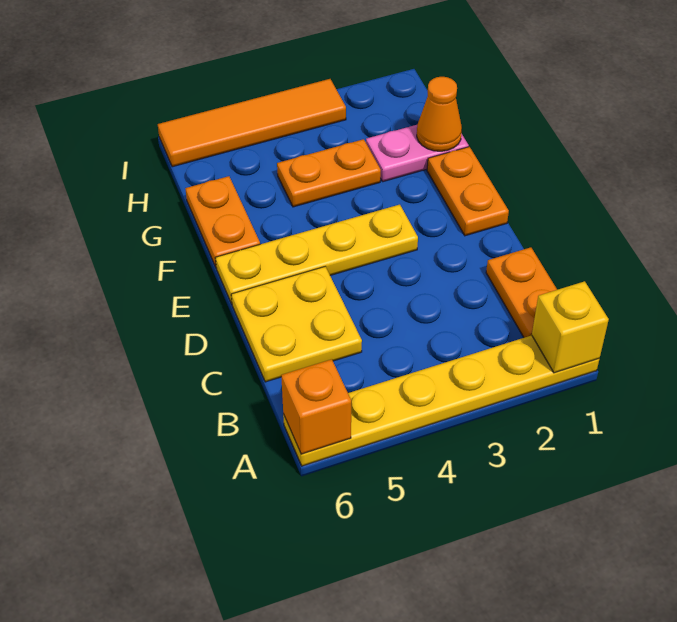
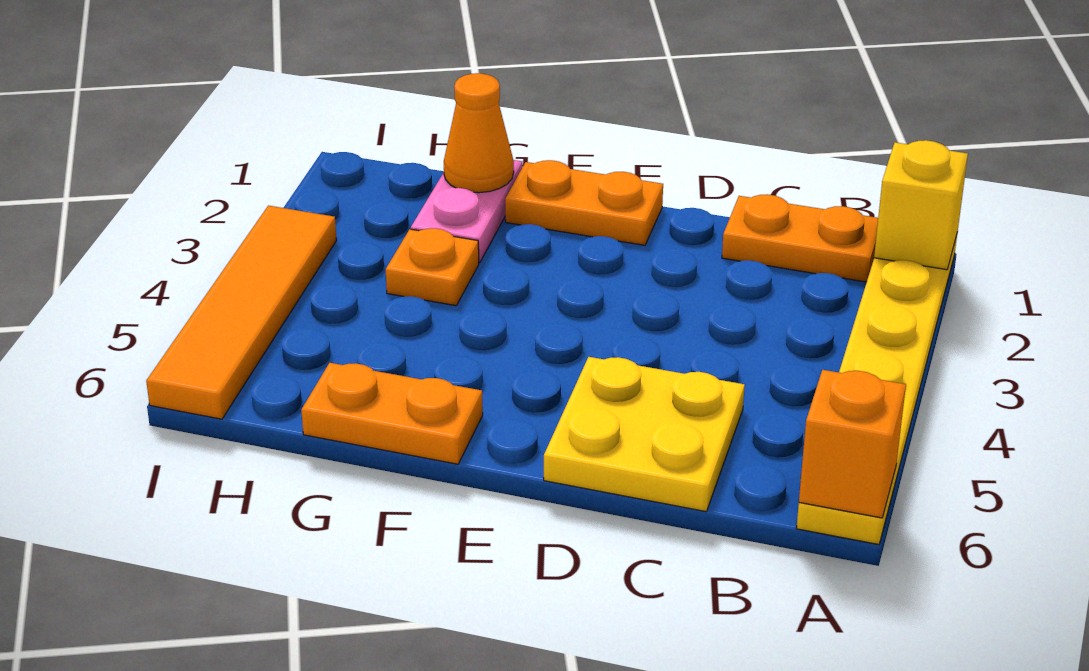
yellow 1x4 plate [216,205,418,304] -> none
orange 1x2 plate [277,139,381,207] -> orange 1x1 plate [386,228,479,306]

